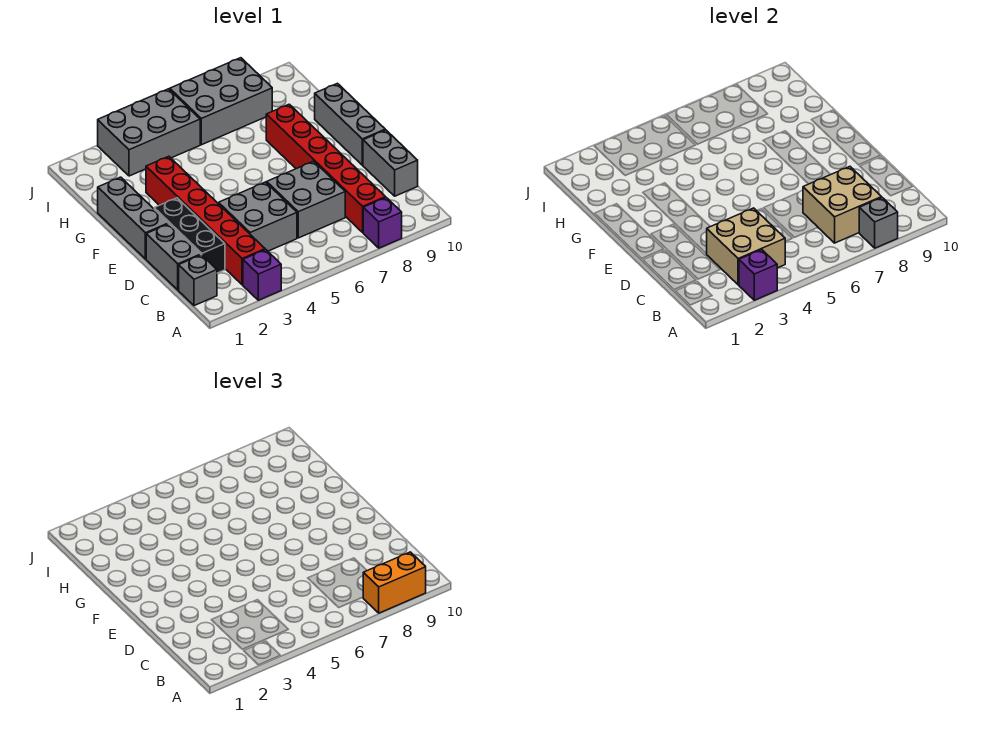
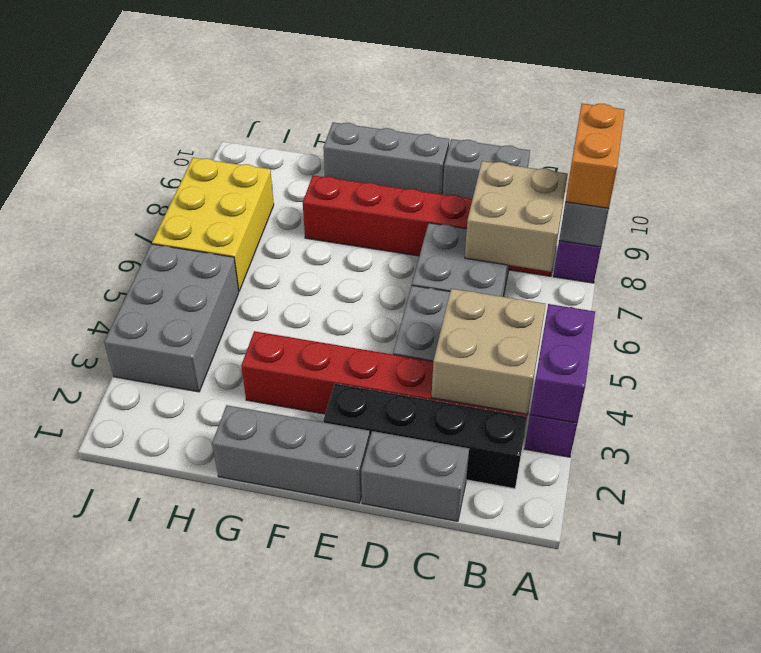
purple 1x1 brick [739,250,777,300] -> purple 1x2 brick [530,304,595,423]
grey 1x1 brick [179,255,217,306] -> none
black 1x3 brick [154,198,225,273] -> black 1x4 brick [323,384,527,489]
grey 2x3 brick [170,58,272,145] -> yellow 2x3 brick [152,158,274,291]

